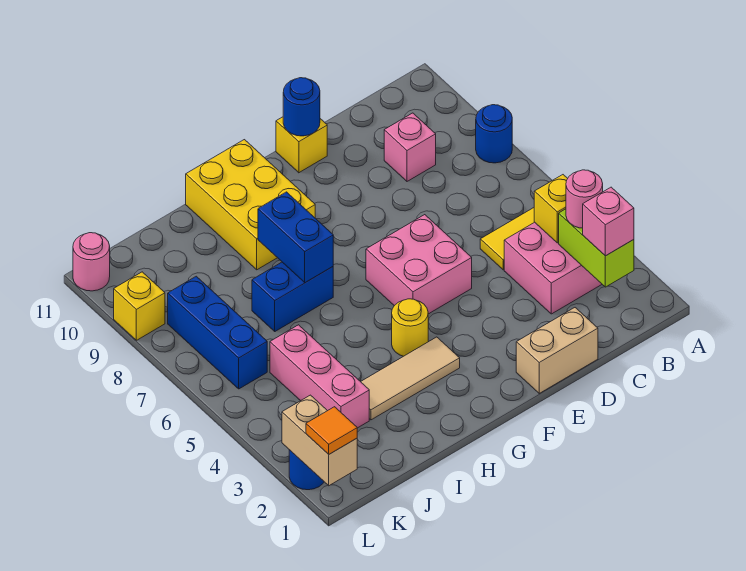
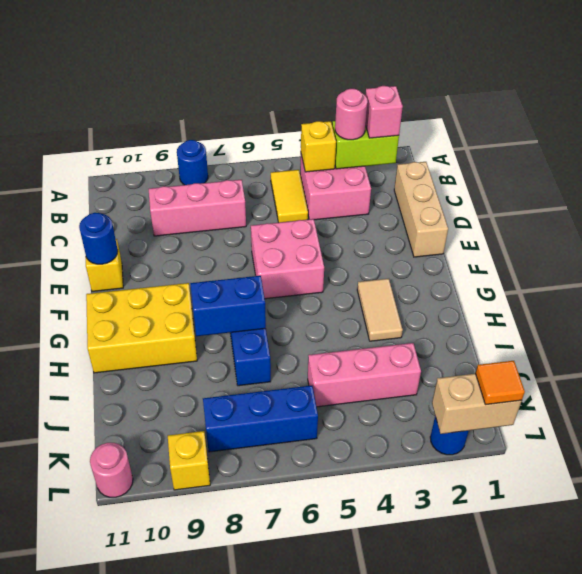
pink 1x1 brick [384,113,436,181] -> pink 1x3 brick [149,180,246,236]
tan 1x2 brick [516,308,598,393] -> tan 1x3 brick [394,162,448,257]
tan 1x3 tile [361,337,460,420] -> tan 1x2 tile [357,279,403,341]
yellow 1x1 round brick [392,299,428,356] -> none

